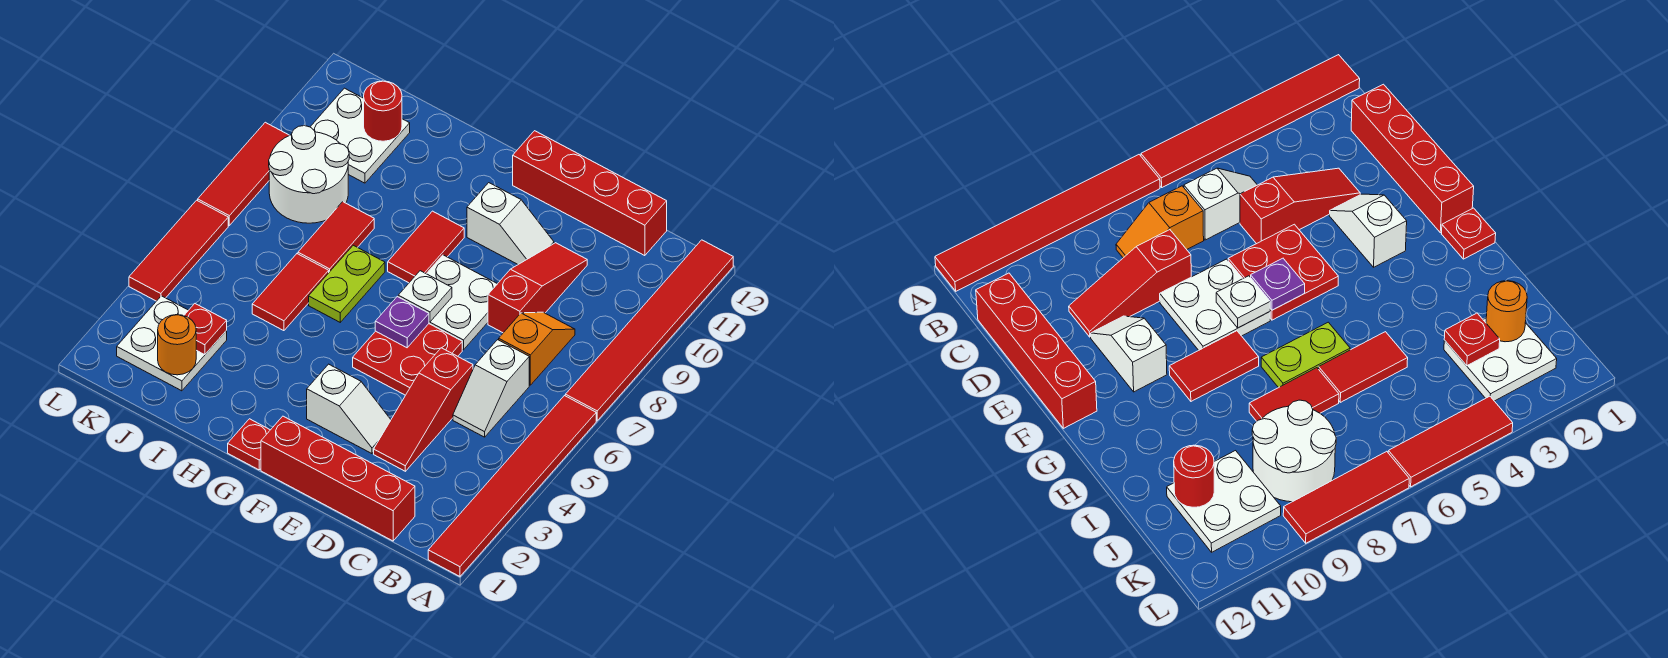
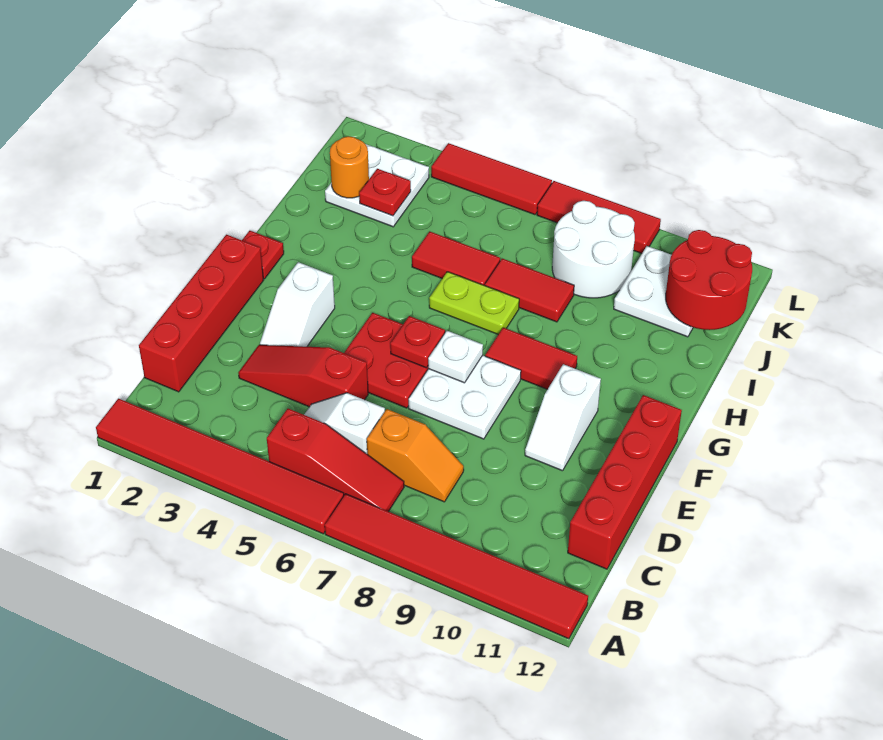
red 1x3 slope [488,243,587,333] -> red 1x3 slope moved to [267,409,404,512]
purple 1x1 plate [375,297,429,348] -> red 1x1 plate [390,316,445,368]
red 1x1 round brick [364,81,402,141] -> red 2x2 round brick [666,230,752,330]

